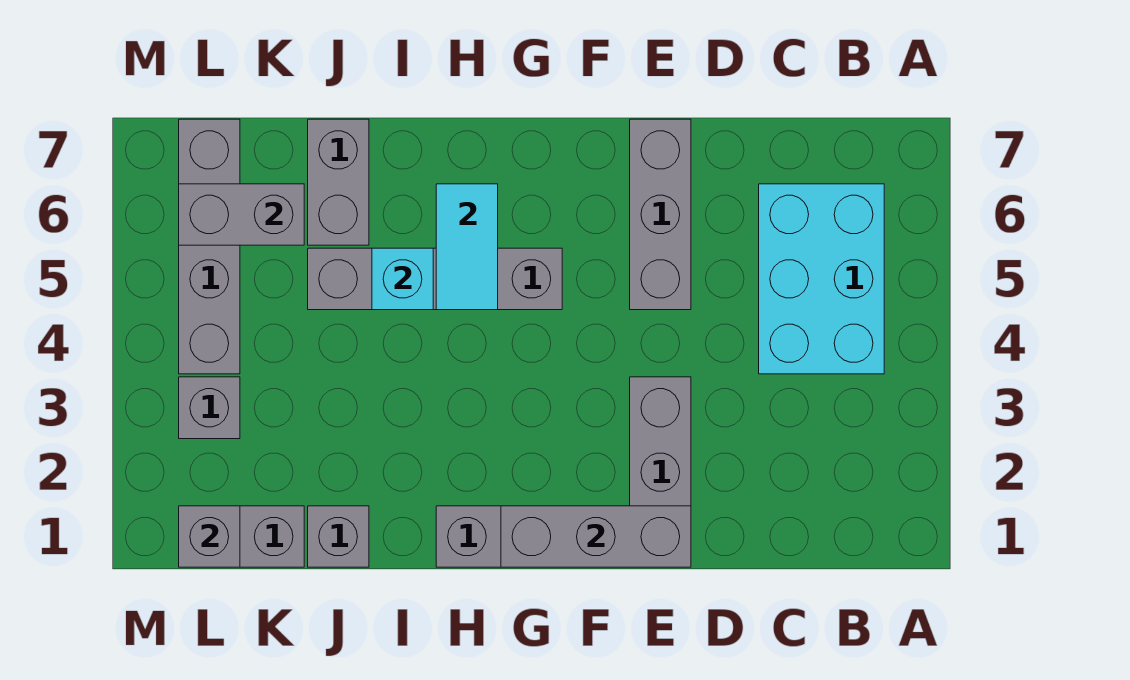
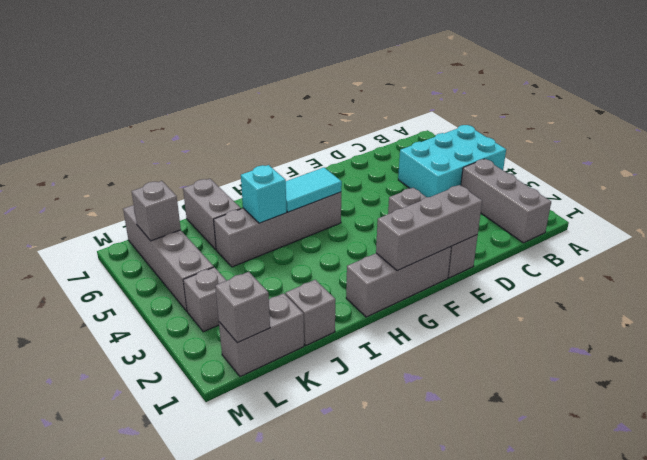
cyan 2x3 brick [759,184,884,374] -> cyan 2x3 brick turned to [398,125,506,197]
grey 1x3 brick [630,119,691,310] -> grey 1x3 brick moved to [461,159,551,243]
cyan 1x2 tile [436,184,498,310] -> cyan 1x2 tile turned to [286,168,342,212]
grey 1x2 brick [179,184,304,245] -> grey 1x1 brick [132,181,181,241]

